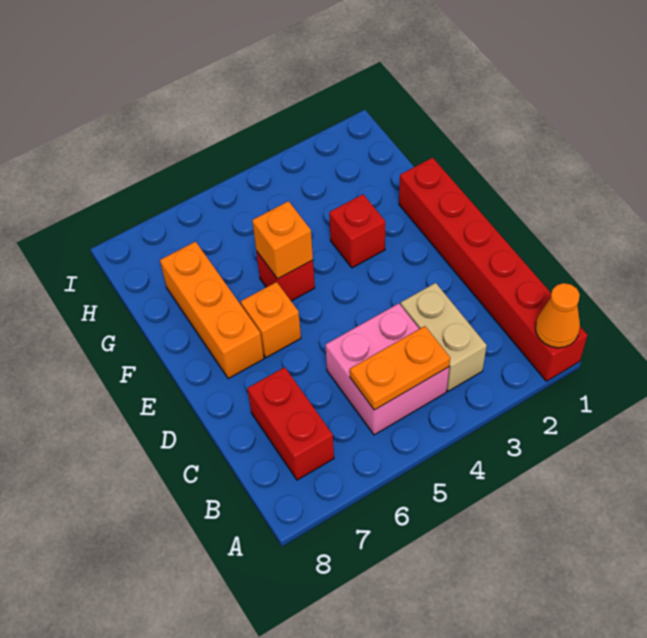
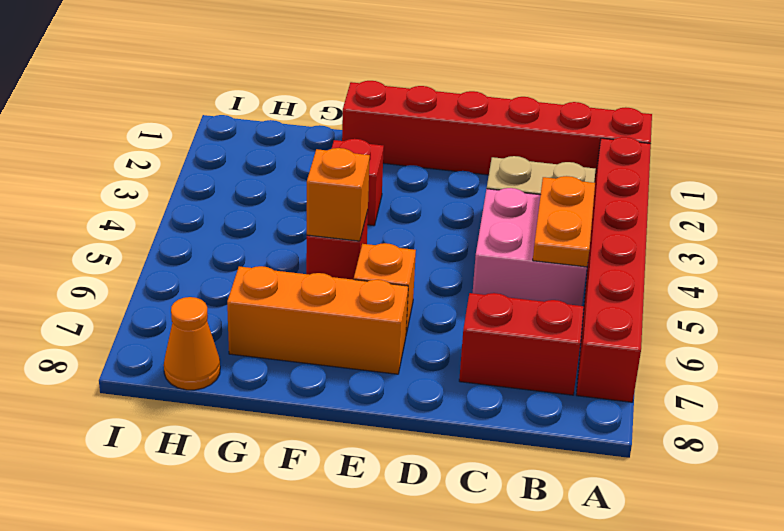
orange 1x1 cone [535,283,580,348] -> orange 1x1 cone moved to [164,297,220,390]
none -> red 1x6 brick [576,137,651,402]

